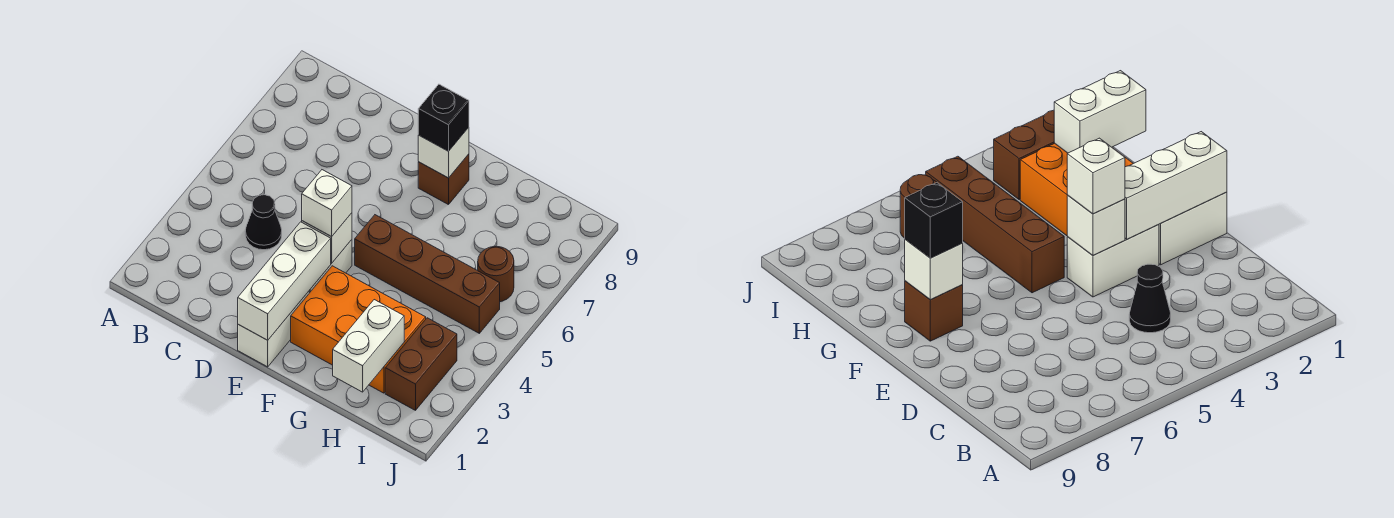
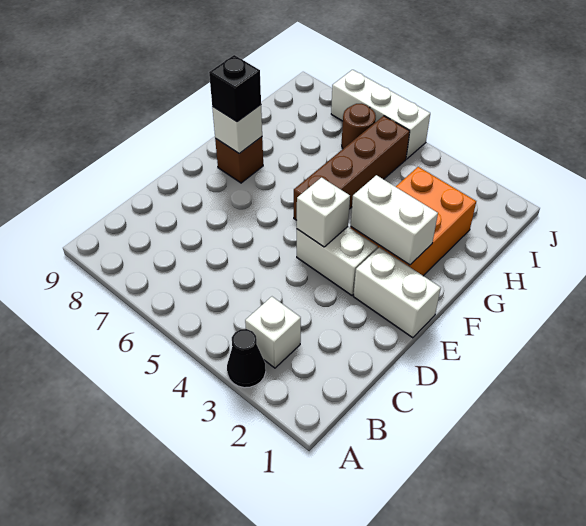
black 1x1 cone [245,195,282,250] -> black 1x1 cone moved to [227,329,266,388]
white 1x3 brick [238,222,331,340] -> white 1x3 brick moved to [331,70,430,159]
white 1x1 brick [302,170,352,237] -> white 1x1 brick moved to [245,297,301,368]
white 1x2 brick [333,300,404,392] -> white 1x2 brick moved to [351,175,438,265]
brown 1x2 brick [385,318,457,410] -> none

